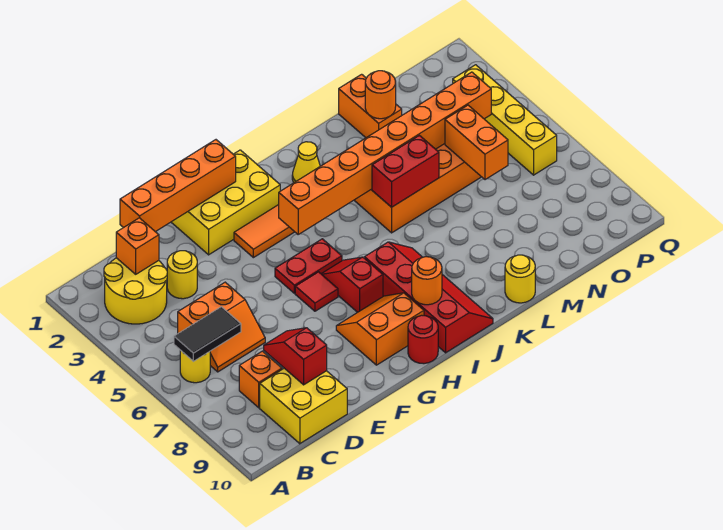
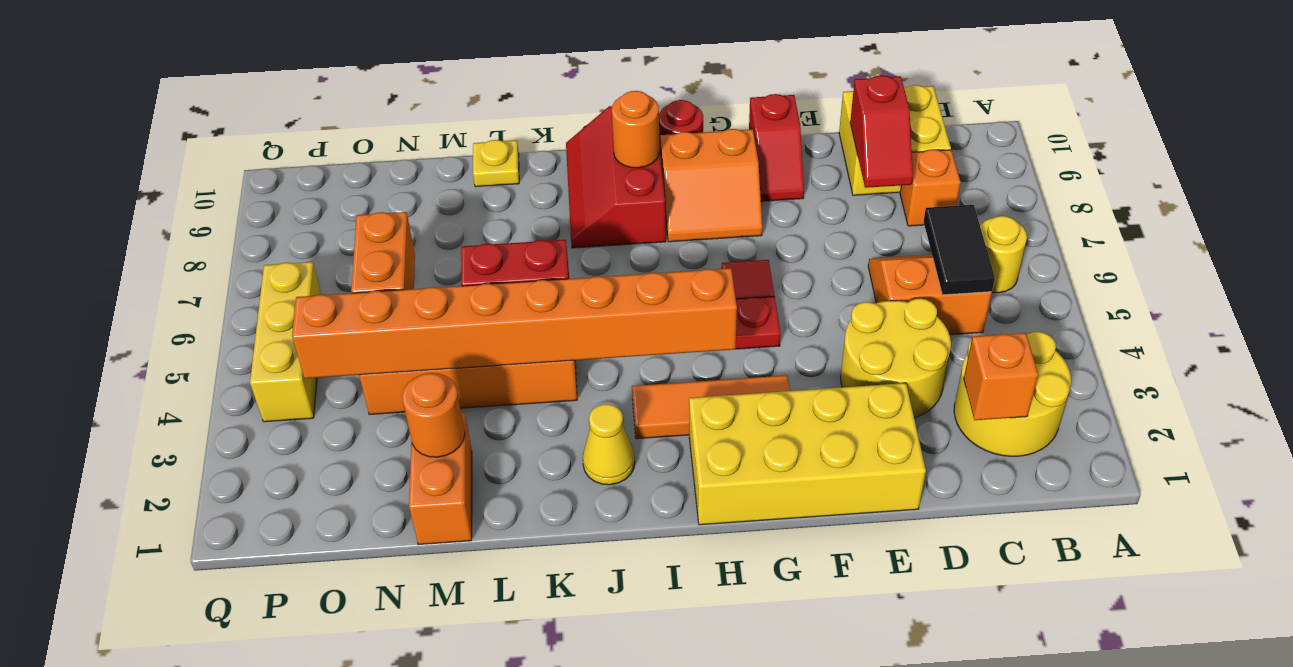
black 1x2 tile [174,307,241,361] -> black 1x2 tile turned to [924,205,995,295]
orange 1x4 brick [120,140,236,232] -> none
yellow 1x1 round brick [167,251,197,299] -> yellow 2x2 round brick [841,299,951,418]
yellow 2x3 brick [171,150,280,255] -> yellow 2x4 brick [689,383,926,525]
red 1x2 slope [322,257,383,312] -> red 1x2 slope moved to [749,94,804,201]
red 2x4 slope [365,242,493,353] -> red 2x3 slope [566,106,666,248]
yellow 1x1 round brick [505,255,535,303] -> yellow 1x1 plate [473,140,519,187]
yellow 1x4 brick [453,65,557,175] -> yellow 1x3 brick [250,262,321,422]

